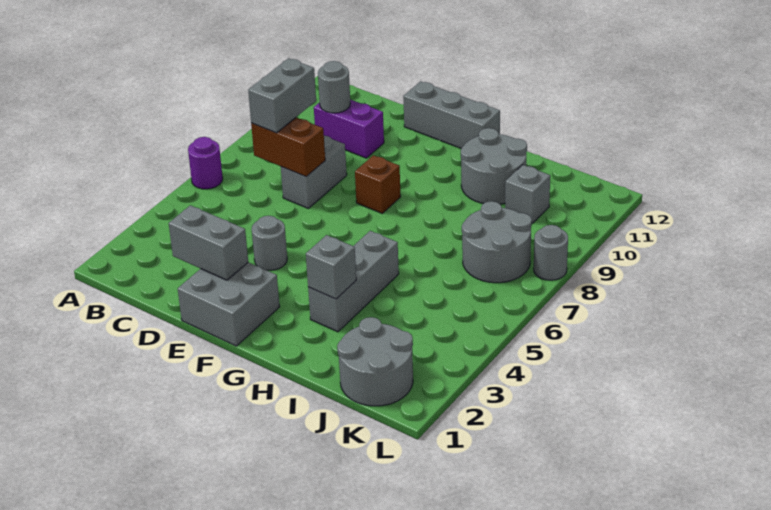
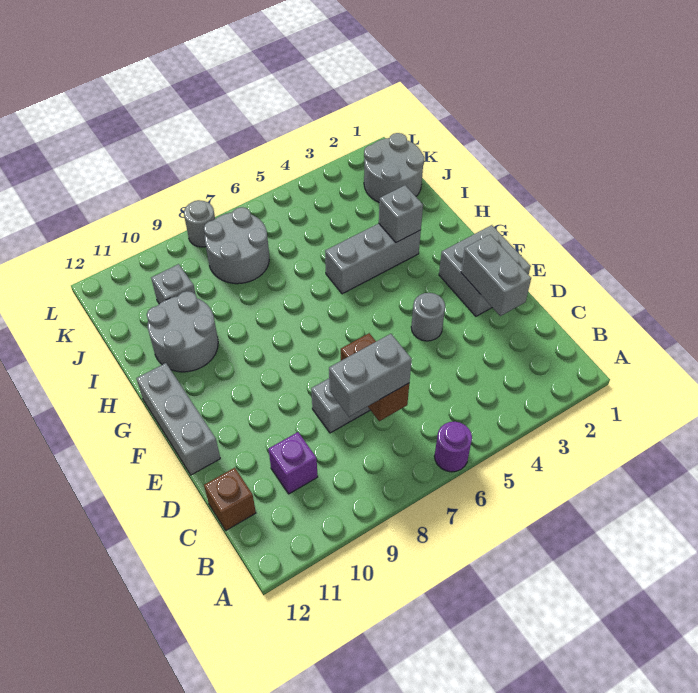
purple 1x2 brick [314,99,384,158] -> purple 1x1 brick [268,432,318,494]
grey 1x1 round brick [318,61,350,113] -> none
brown 1x1 brick [355,155,401,213] -> brown 1x1 brick moved to [204,468,256,530]

